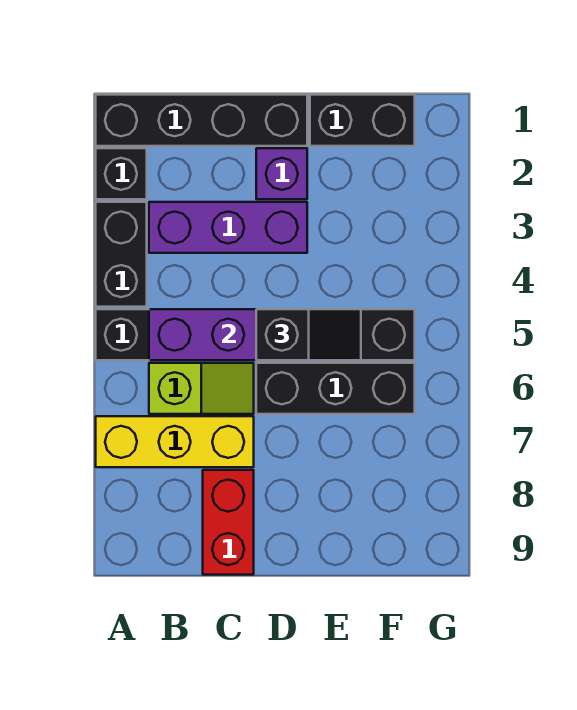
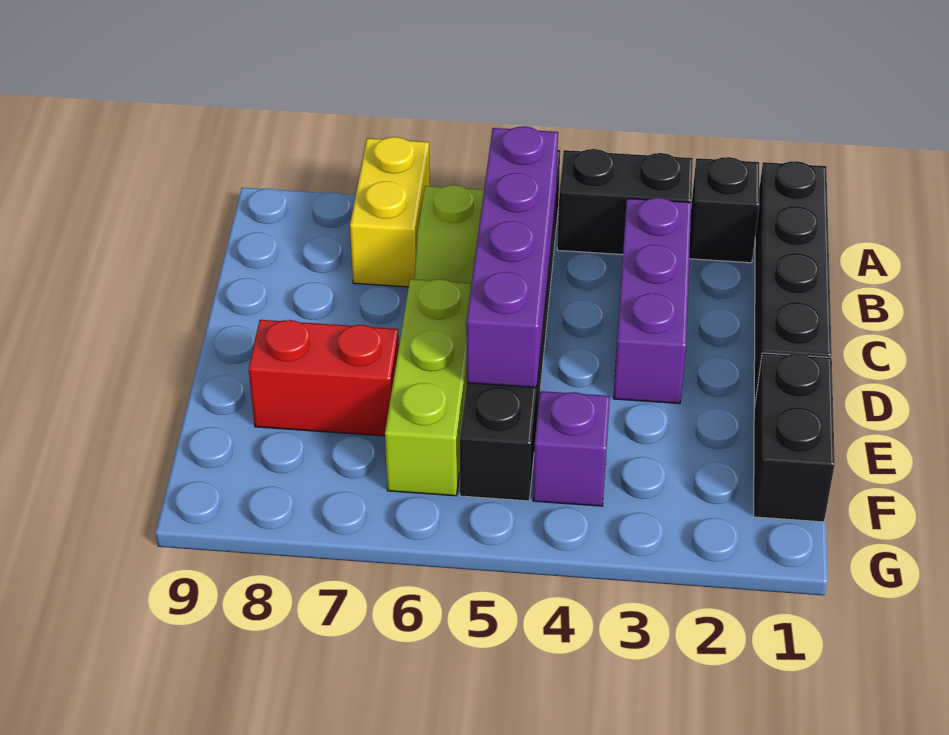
yellow 1x3 brick [96,416,254,467] -> yellow 1x2 brick [350,137,430,287]
red 1x2 brick [203,470,254,575] -> red 1x2 brick moved to [249,320,399,436]
purple 1x1 brick [256,148,307,199] -> purple 1x1 brick moved to [533,391,610,506]
black 1x2 slope [256,309,361,360] -> none
black 1x3 brick [256,363,415,414] -> lime 1x3 brick [385,279,472,496]

